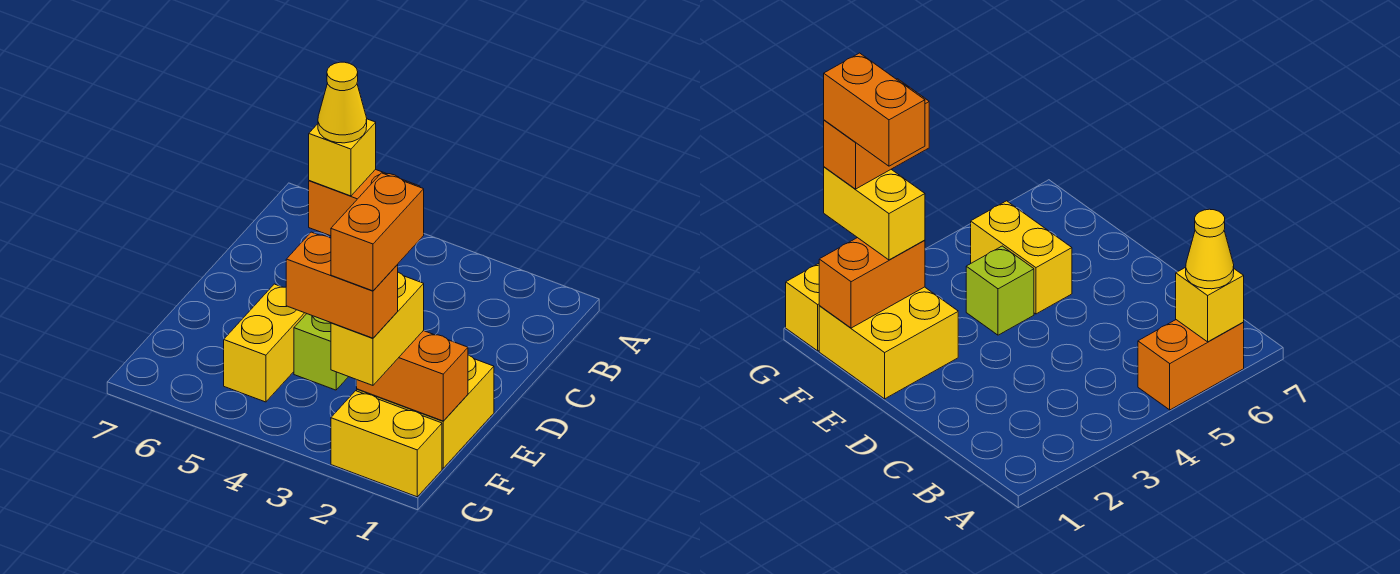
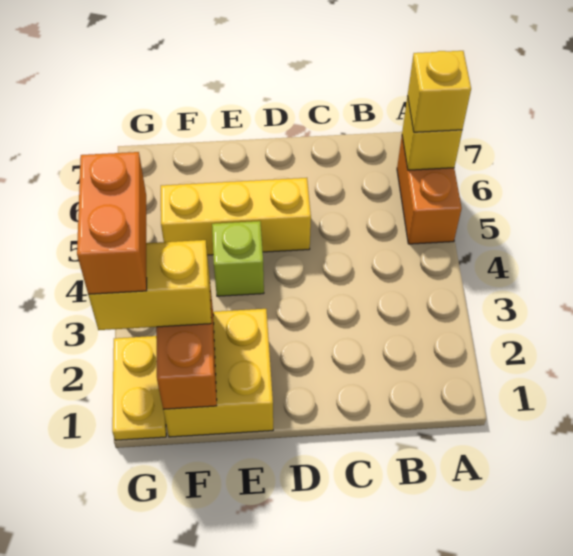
yellow 1x1 cone [318,62,367,143] -> yellow 1x1 brick [408,51,471,132]
yellow 1x2 brick [224,284,307,402] -> yellow 1x3 brick [161,178,311,255]
orange 1x2 brick [331,173,424,291] -> none
yellow 1x2 brick [331,391,442,497] -> yellow 1x2 plate [112,336,166,440]

